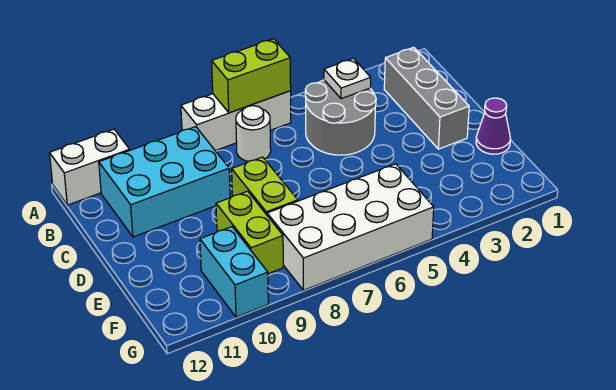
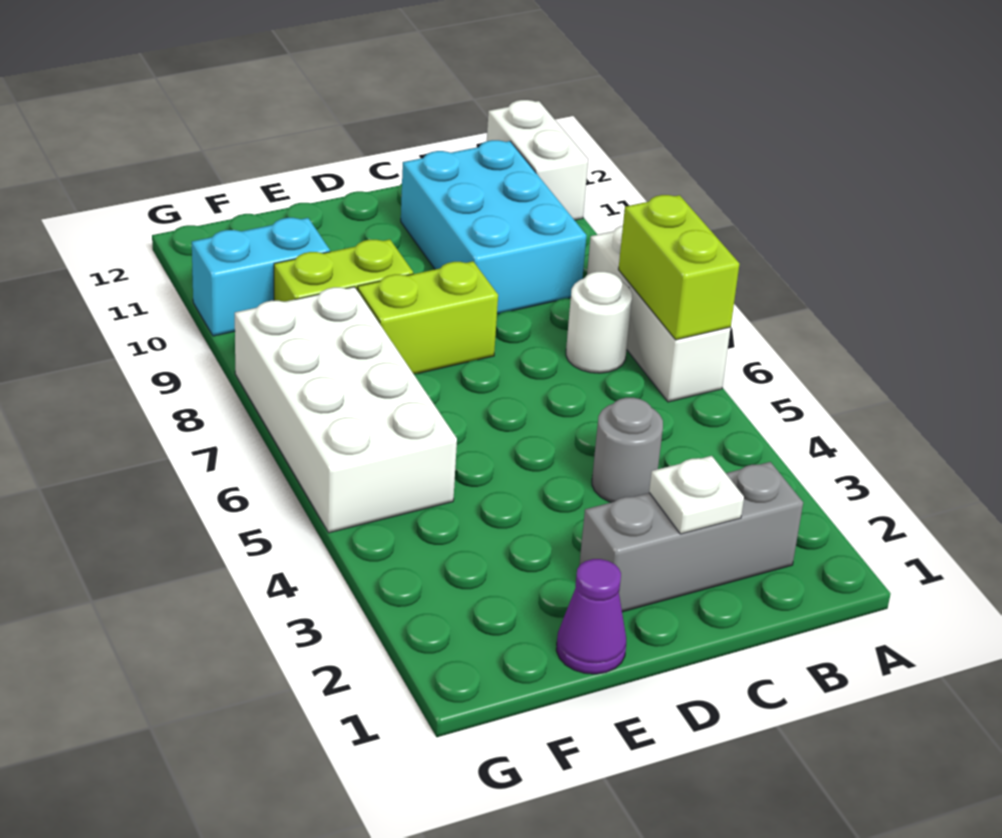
grey 2x2 round brick [305,80,376,155] -> grey 1x1 round brick [592,398,663,502]
white 1x1 plate [324,58,371,99] -> white 1x1 plate moved to [649,456,744,534]

